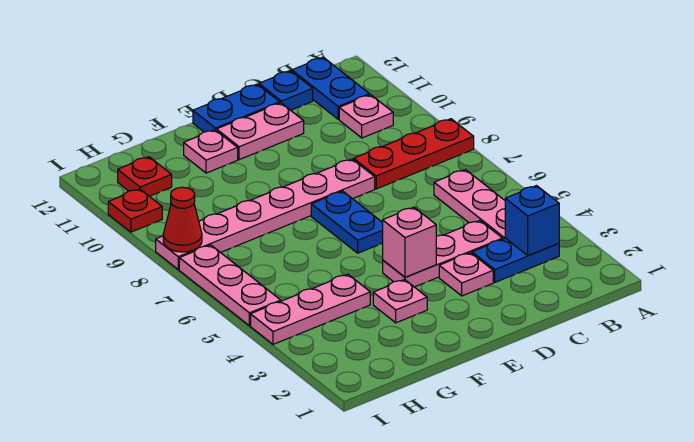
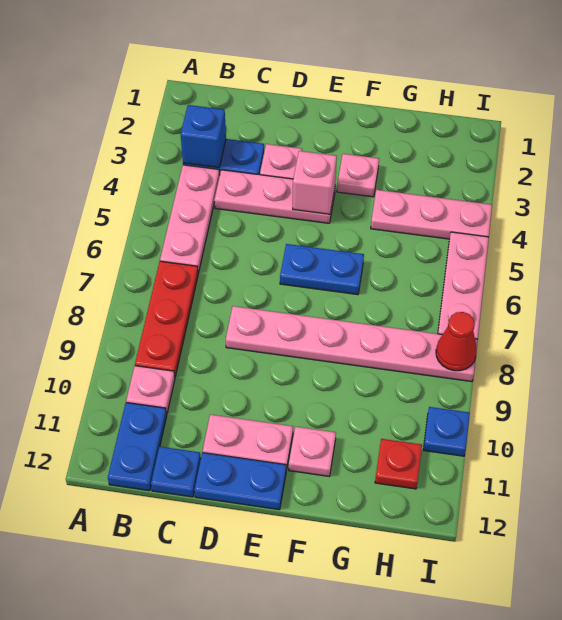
red 1x3 plate [354,119,474,189] -> red 1x3 plate turned to [135,261,198,376]
blue 1x2 plate [311,191,383,253] -> blue 1x2 plate turned to [280,244,364,295]
red 1x1 plate [108,189,162,232] -> blue 1x1 plate [423,407,470,456]

